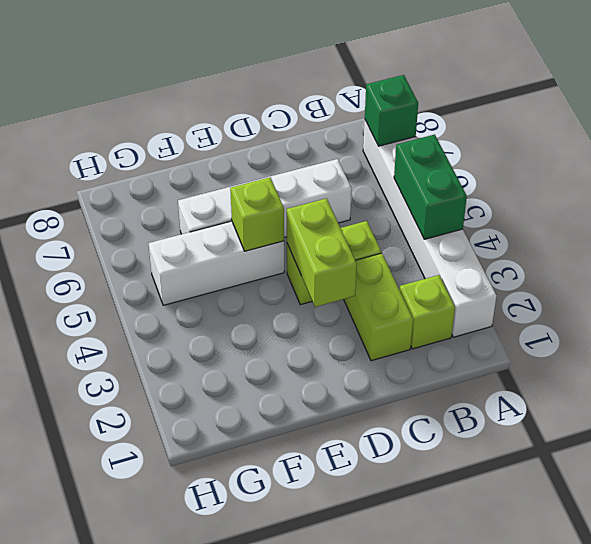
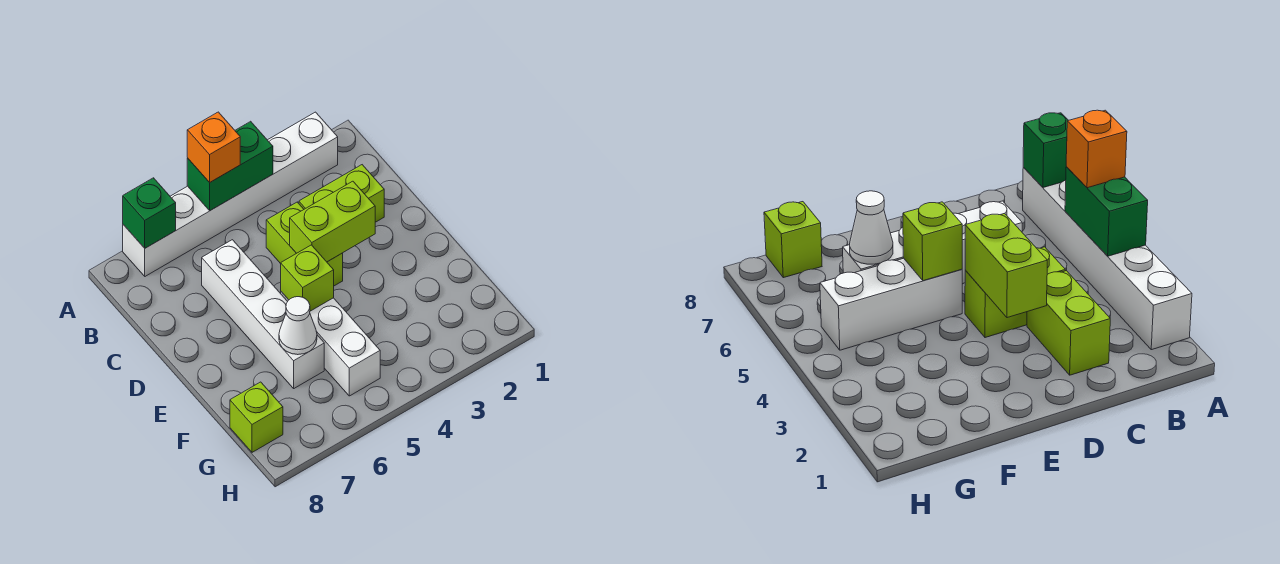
none -> orange 1x1 brick [187,112,240,182]
lime 1x1 brick [399,275,455,349] -> lime 1x1 brick moved to [230,382,283,452]
none -> white 1x1 cone [279,297,317,355]

